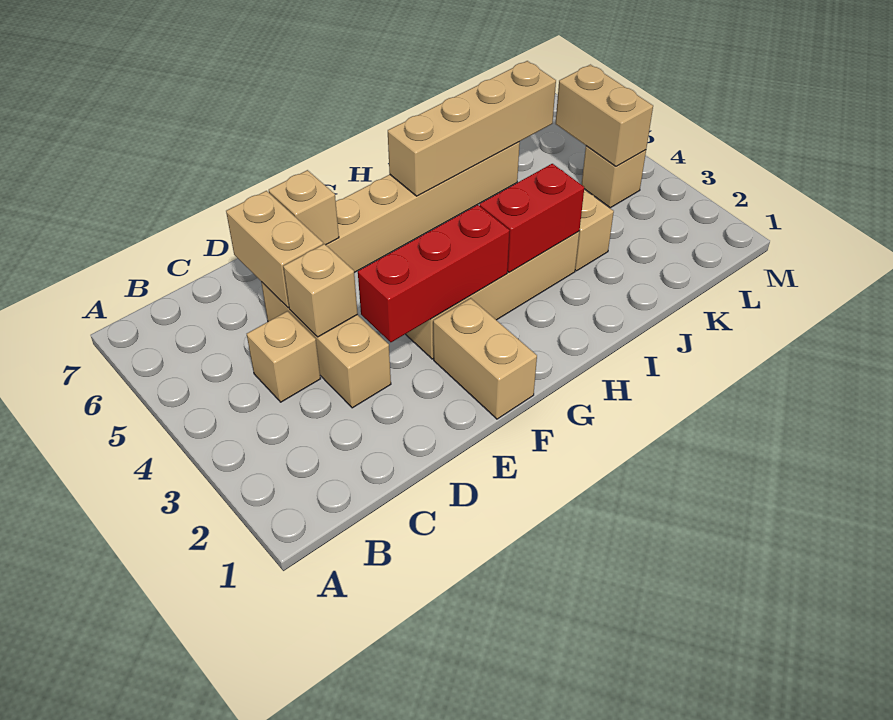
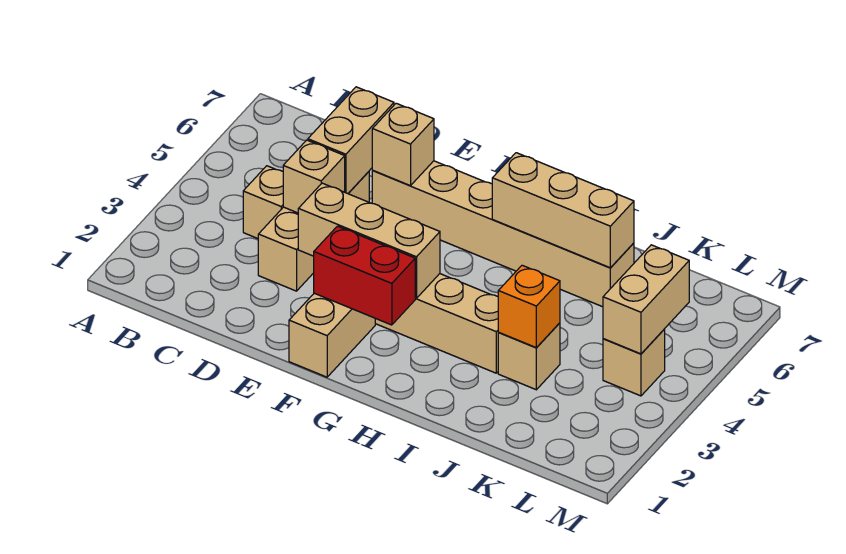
red 1x3 brick [358,205,510,342] -> tan 1x3 brick [298,183,440,298]
red 1x2 brick [480,164,584,272] -> red 1x2 brick moved to [314,226,415,325]
tan 1x4 brick [388,61,556,196] -> tan 1x3 brick [492,153,634,268]
none -> orange 1x1 brick [498,265,560,347]

